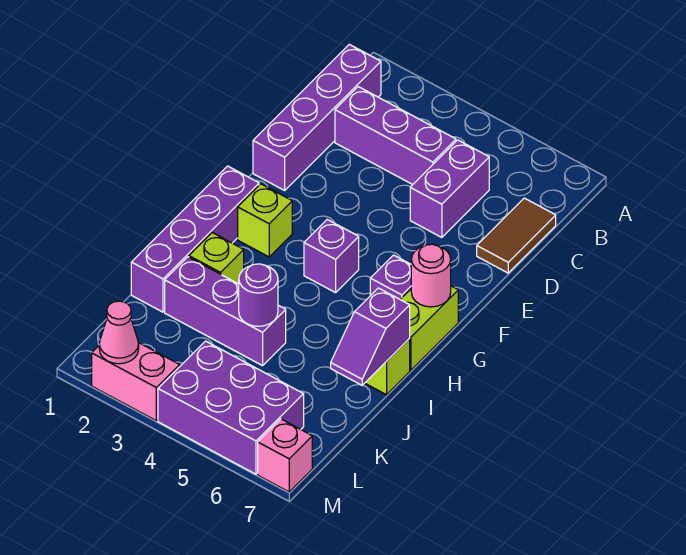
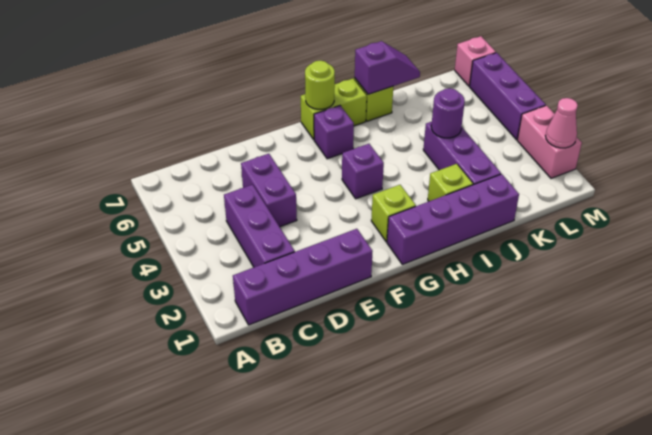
purple 1x2 brick [410,140,489,237] -> purple 1x2 brick turned to [241,154,297,227]
brown 1x2 tile [477,198,556,273] -> none
pink 1x1 round brick [411,244,451,307] -> lime 1x1 round brick [305,60,335,109]
purple 2x3 brick [158,341,304,474] -> purple 1x3 brick [470,53,546,140]

